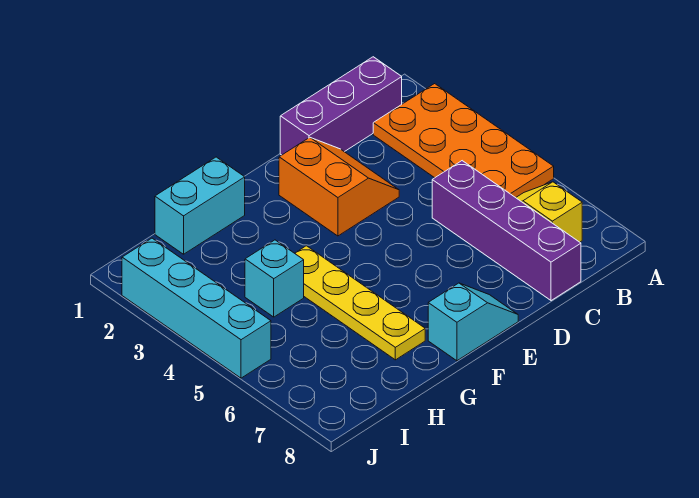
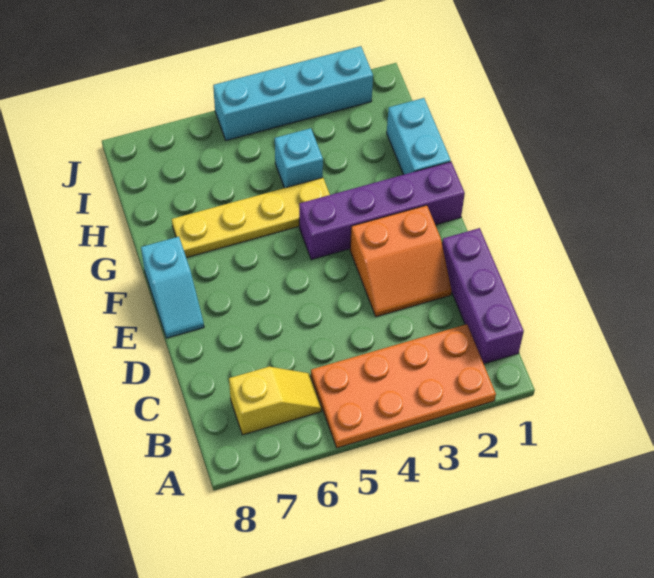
purple 1x4 brick [432,161,581,301] -> purple 1x4 brick moved to [299,162,465,260]

